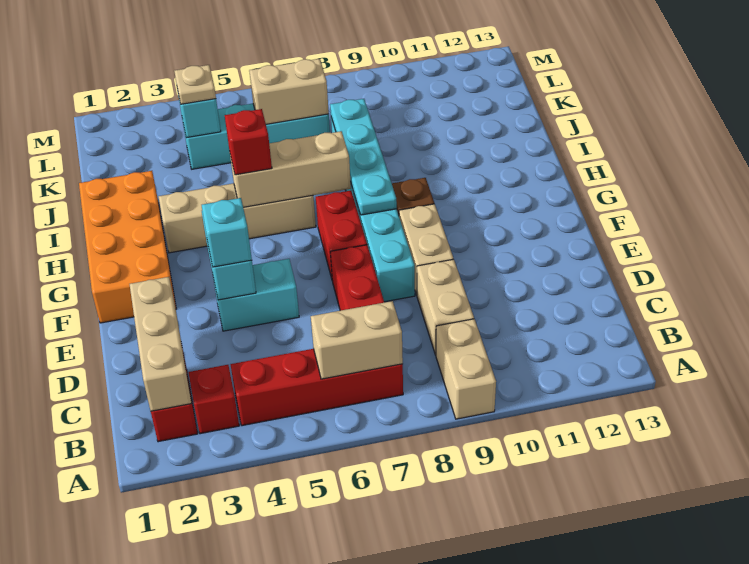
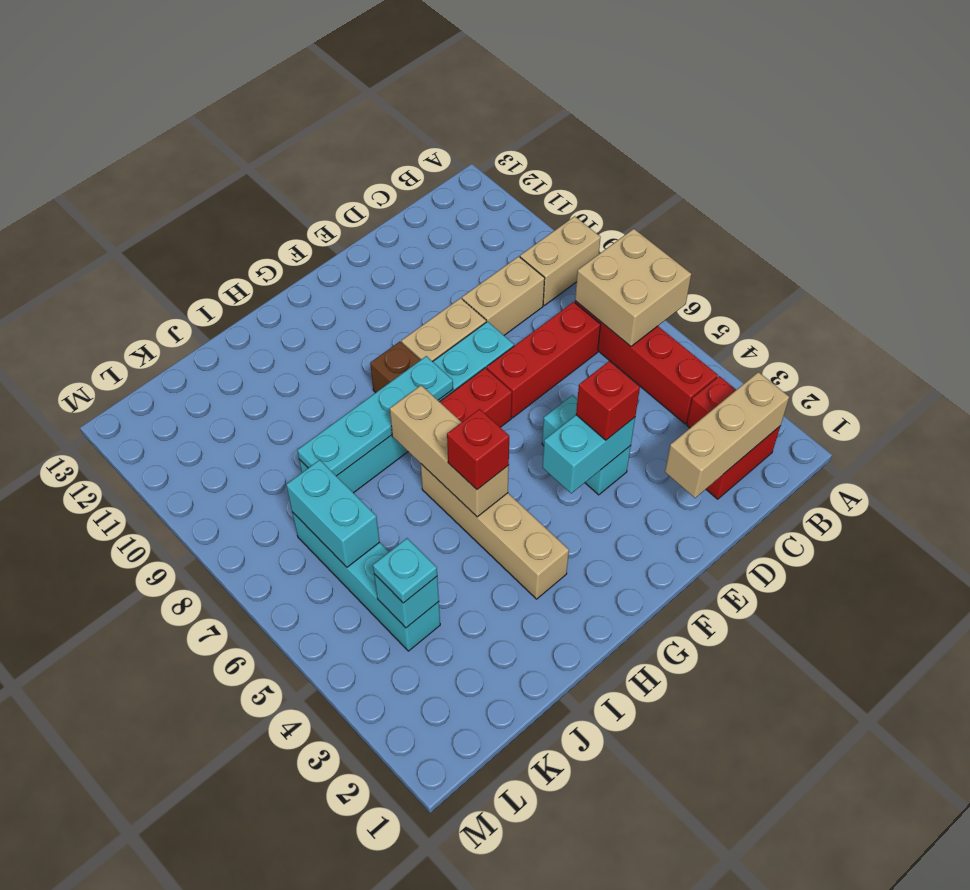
tan 1x2 brick [311,301,403,379] -> tan 2x2 brick [575,229,691,346]
cyan 1x1 brick [202,198,252,267] -> red 1x1 brick [576,361,640,440]
orange 2x4 brick [79,171,176,323] -> none
tan 1x1 plate [174,65,216,104] -> cyan 1x1 plate [373,538,437,603]
tan 1x2 brick [249,59,329,124] -> cyan 1x2 brick [286,460,380,567]

